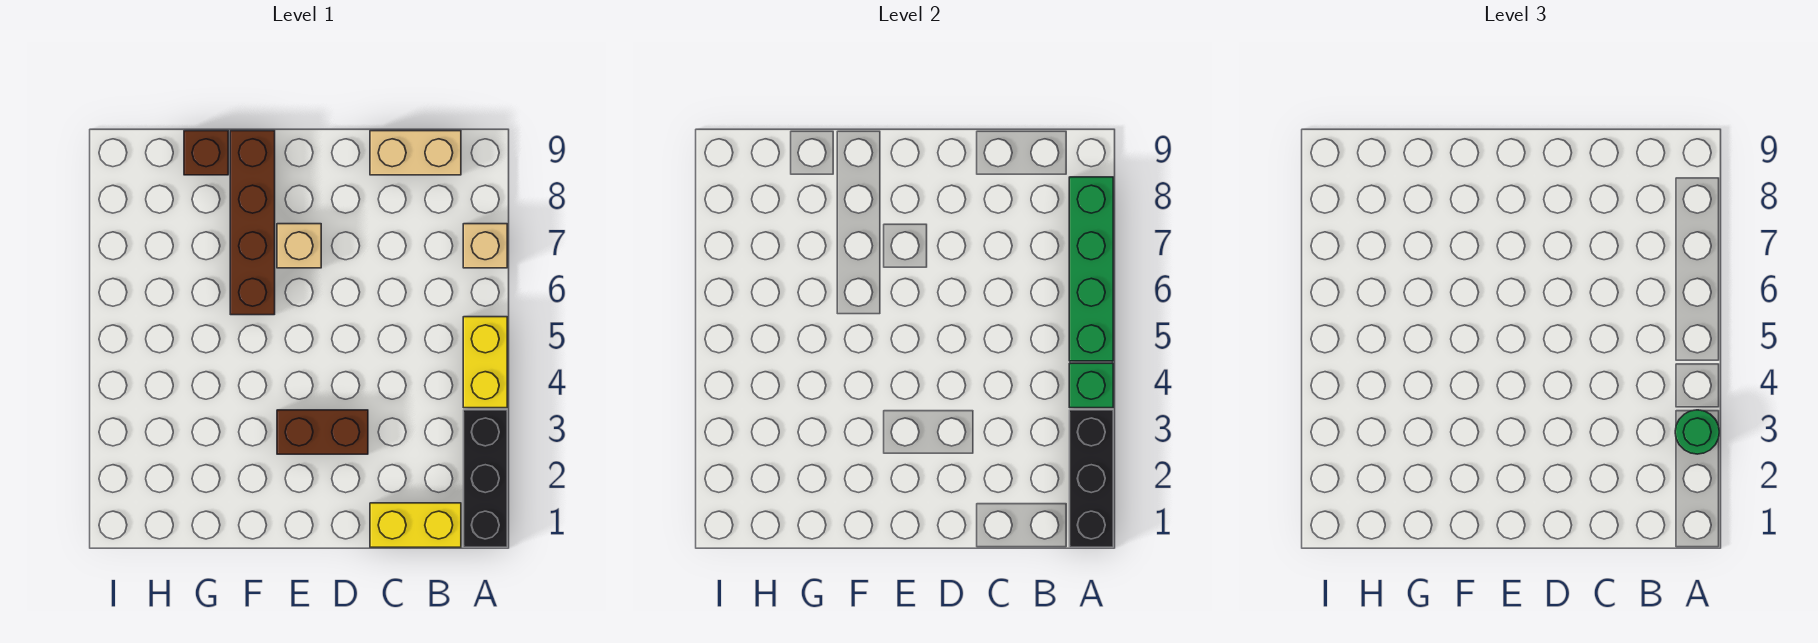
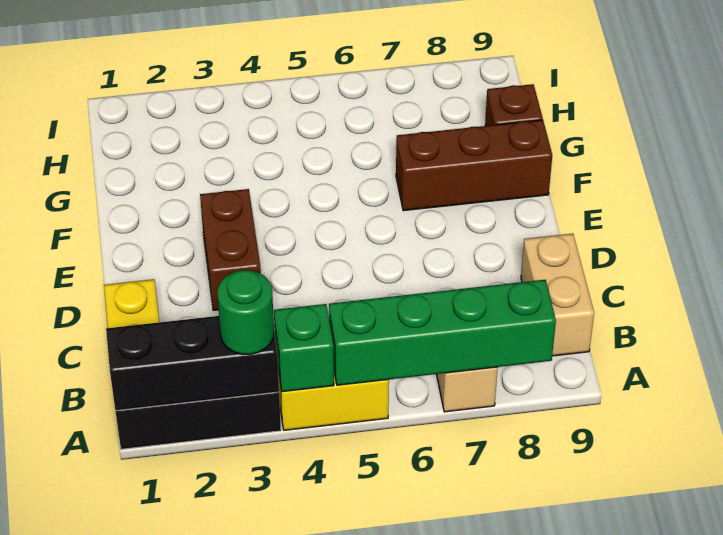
tan 1x1 brick [277,224,321,268] -> none
brown 1x4 brick [230,131,275,315] -> brown 1x3 brick [396,120,552,211]

